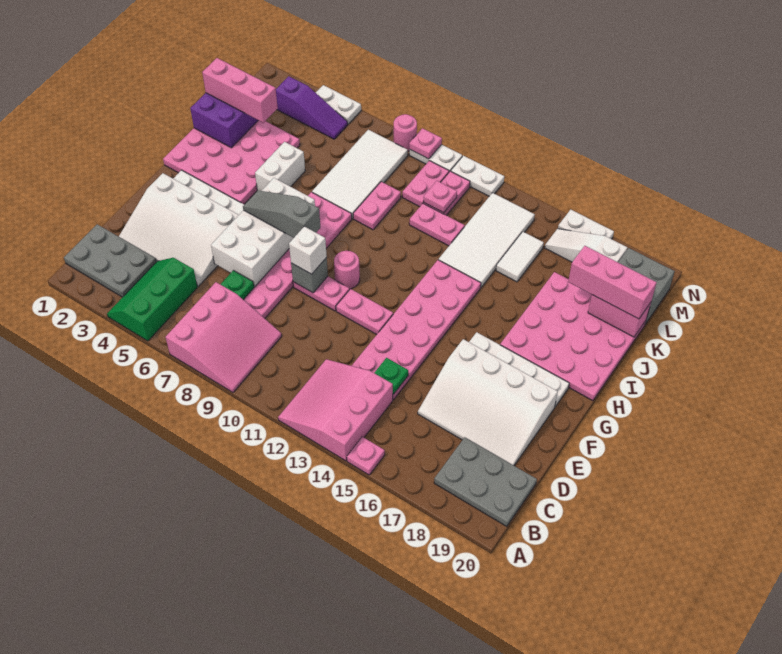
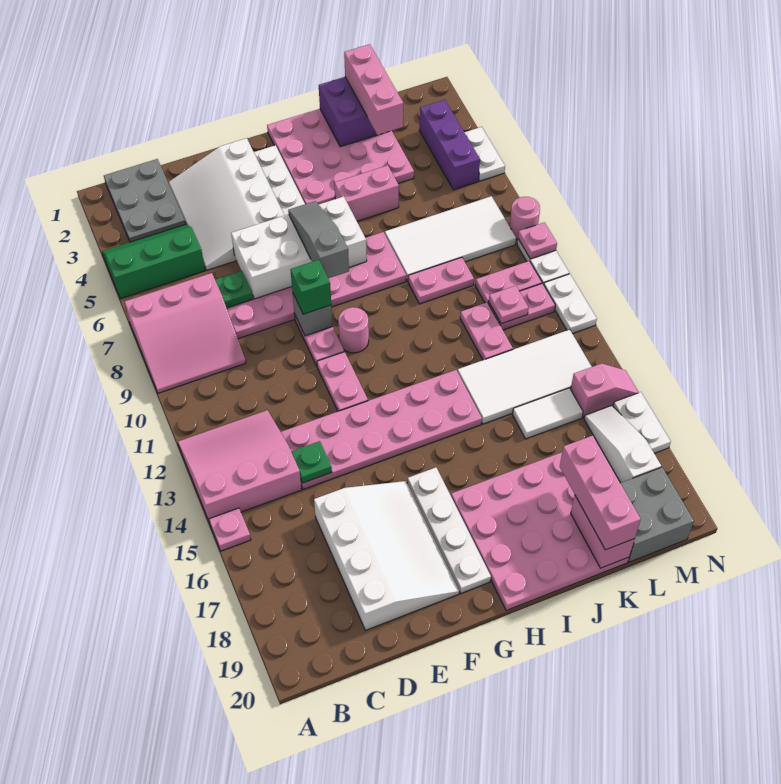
grey 2x3 plate [434,437,537,527] -> none
white 3x4 slope [418,339,558,465] -> white 3x4 slope turned to [314,481,459,630]
white 1x1 brick [289,226,327,274] -> green 1x1 brick [290,260,331,314]
white 1x2 brick [255,142,305,191] -> pink 1x2 brick [334,165,399,221]
purple 1x3 slope [276,76,348,139] -> purple 1x3 brick [419,100,480,190]
none -> pink 1x2 slope [571,363,639,418]

